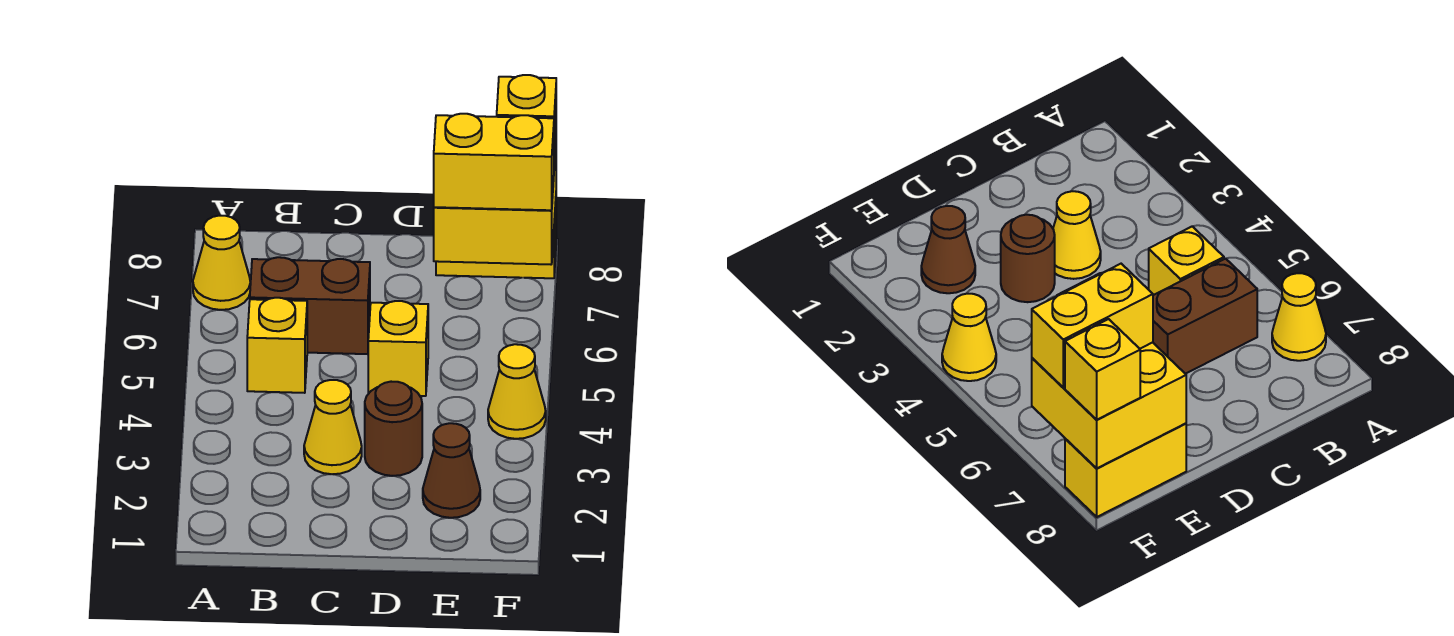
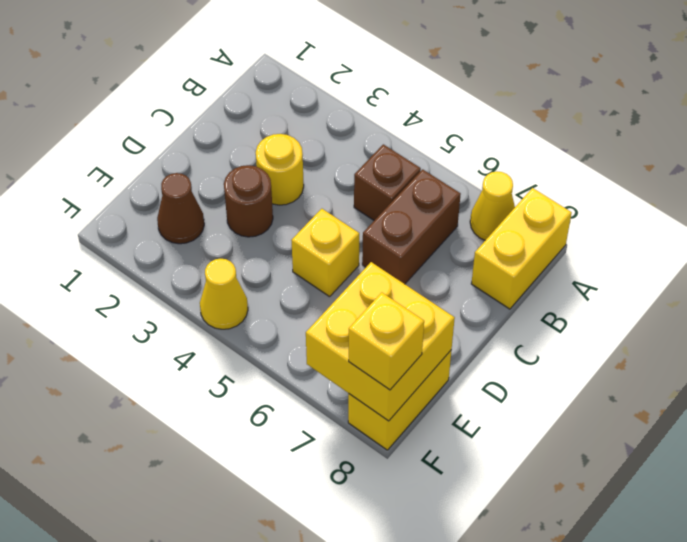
yellow 1x1 brick [247,298,307,393] -> brown 1x1 brick [354,144,421,220]
yellow 1x1 cone [304,380,362,474] -> yellow 1x1 round brick [256,134,304,205]
yellow 1x2 brick [434,114,554,210] -> yellow 1x2 brick moved to [471,188,572,309]

